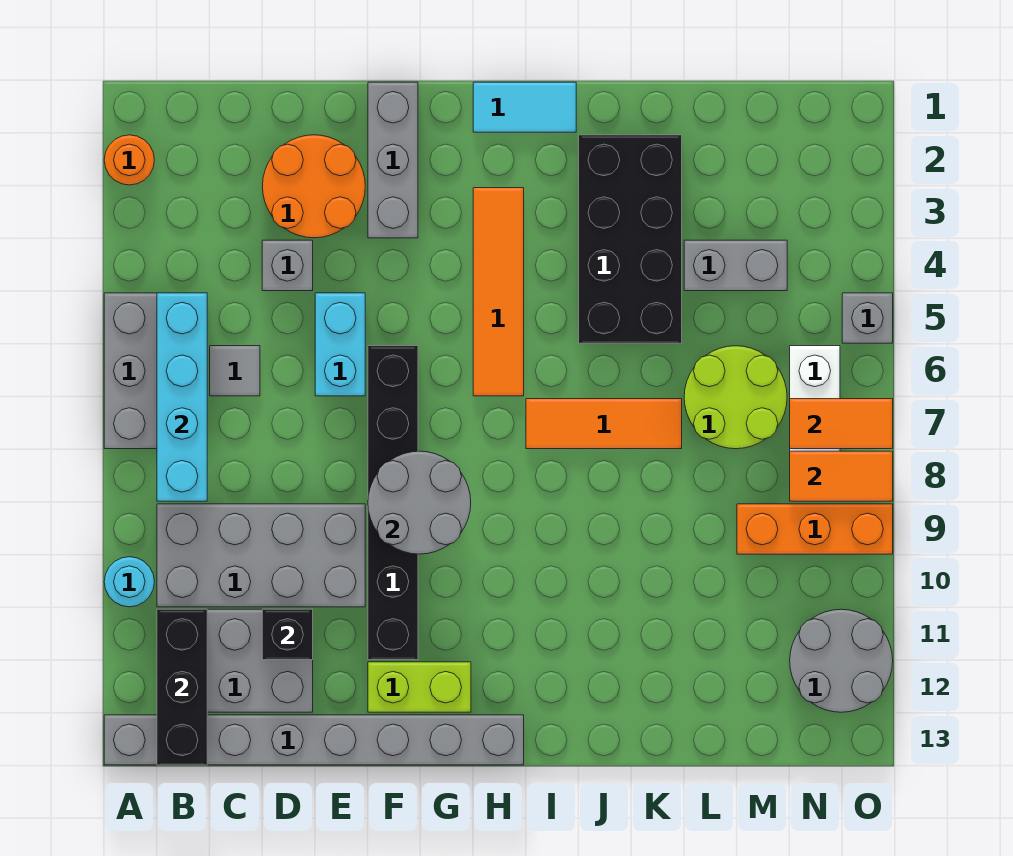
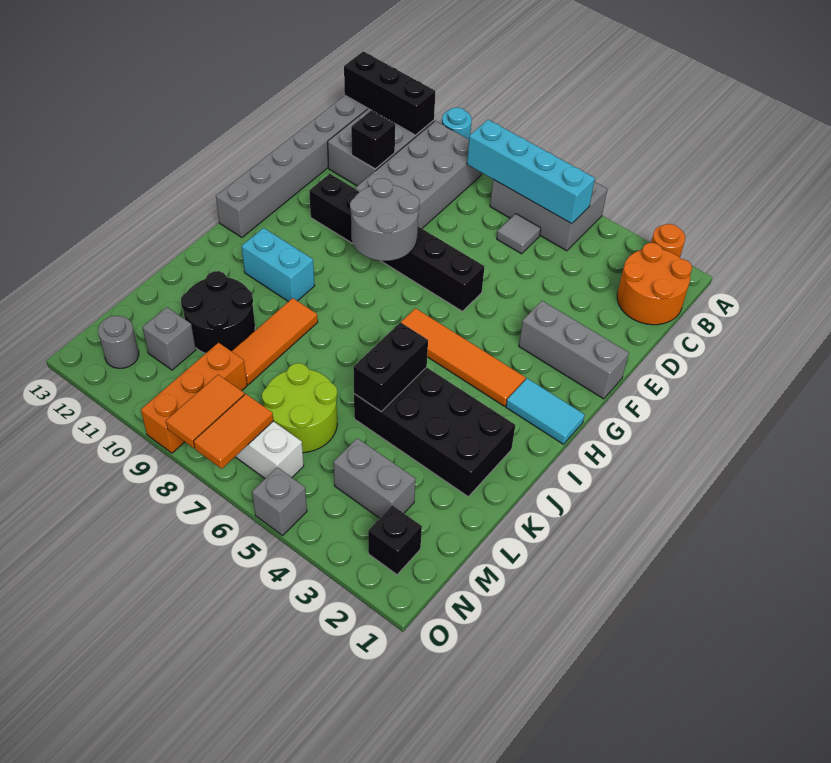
orange 2x2 round brick [263,135,365,238] -> orange 2x2 round brick moved to [617,243,692,325]
grey 1x1 brick [262,240,313,291] -> grey 1x1 brick moved to [142,307,196,370]
cyan 1x2 brick [315,293,365,396] -> cyan 1x2 brick moved to [242,228,315,302]
lime 1x2 brick [368,662,471,712] -> none
cyan 1x2 tile [473,82,576,132] -> cyan 1x2 tile turned to [506,378,585,444]
orange 1x3 tile [526,399,682,449] -> orange 1x3 tile moved to [232,298,318,384]
none -> black 1x2 brick [353,322,428,411]
none -> black 2x2 round brick [181,271,255,353]
grey 1x2 brick [684,240,787,291] -> grey 1x2 brick turned to [334,438,415,518]
none -> black 1x1 brick [368,505,422,575]
grey 2x2 round brick [790,609,893,712] -> grey 1x1 round brick [98,316,139,368]

